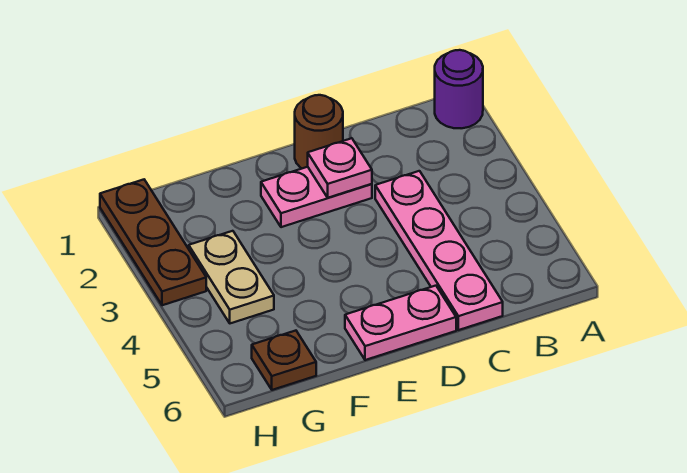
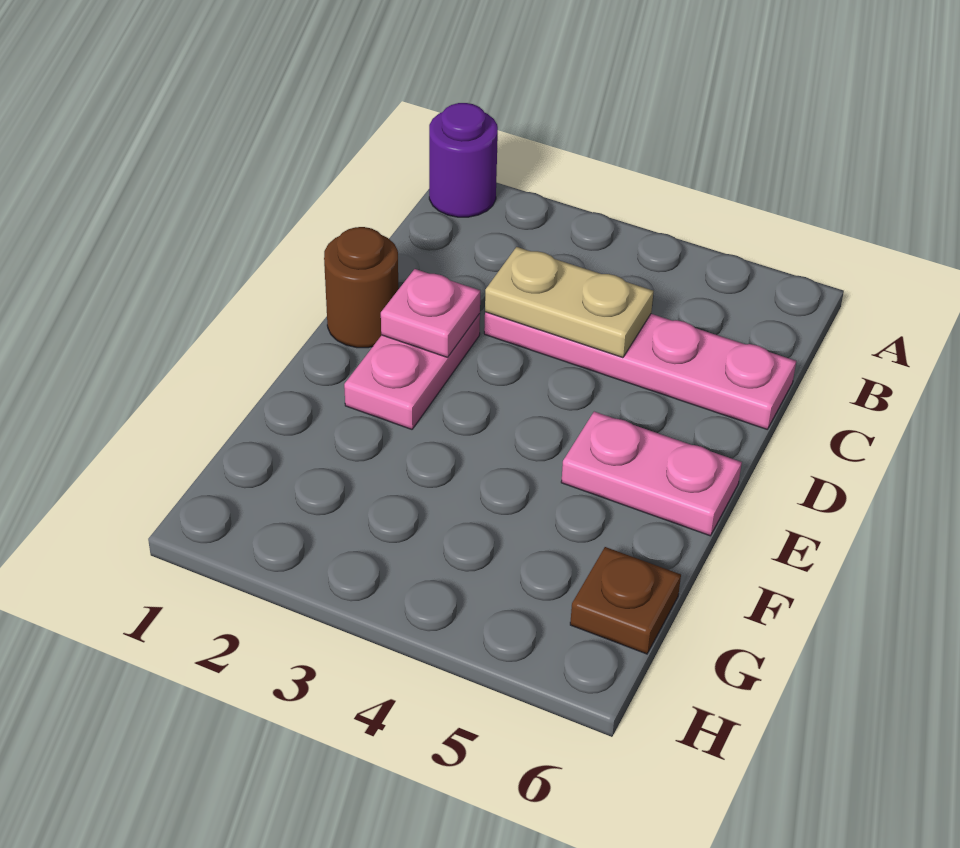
pink 1x2 plate [345,286,456,360] -> pink 1x2 plate turned to [561,412,742,536]
tan 1x2 plate [189,231,274,323] -> tan 1x2 plate moved to [485,247,654,358]
brown 1x3 plate [100,180,206,305] -> none

